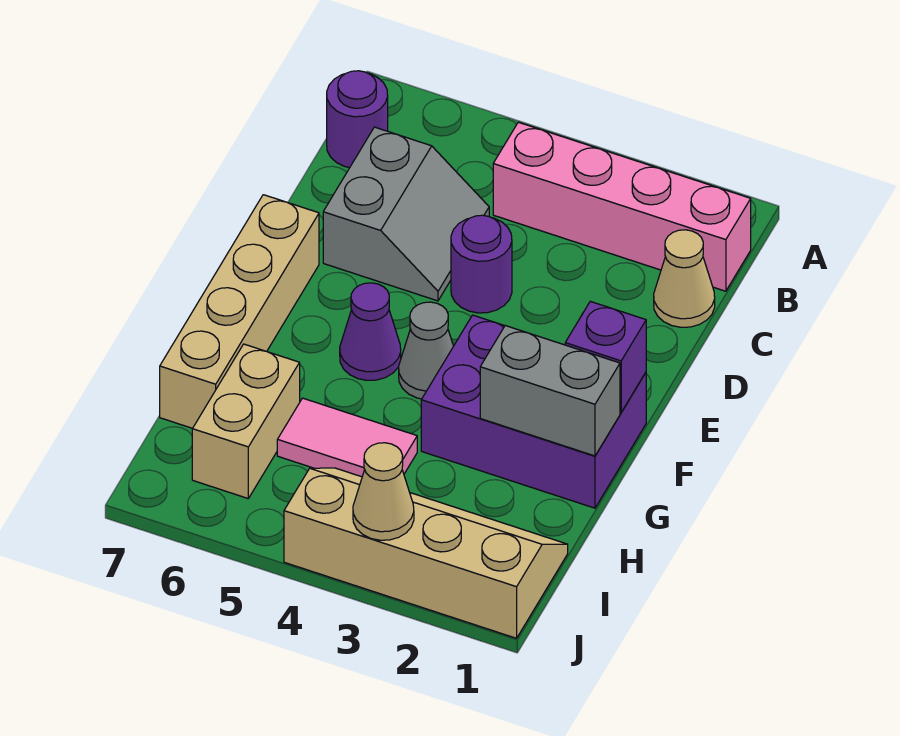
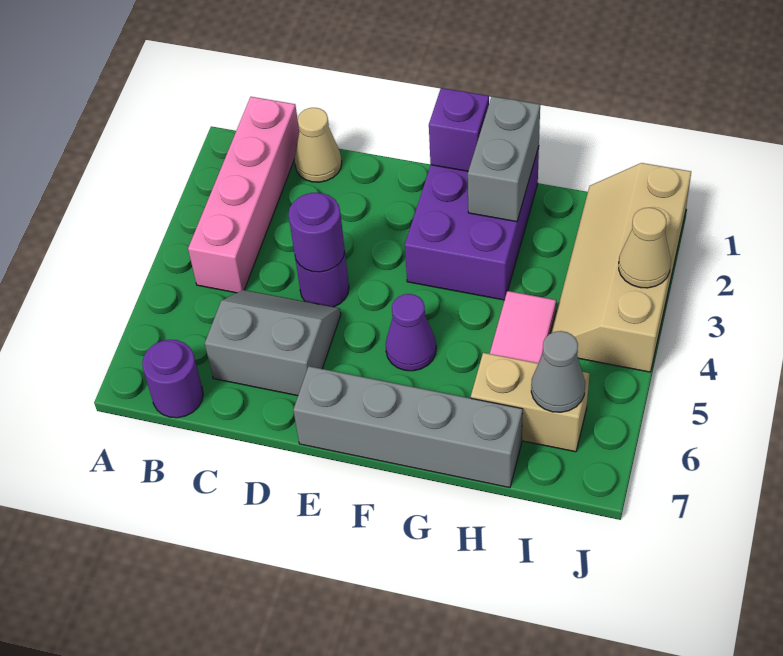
none -> purple 1x1 round brick [288,193,345,272]
tan 1x4 brick [160,195,319,428] -> grey 1x4 brick [293,366,523,488]
grey 1x1 cone [399,302,453,399] -> grey 1x1 cone moved to [531,331,585,412]

